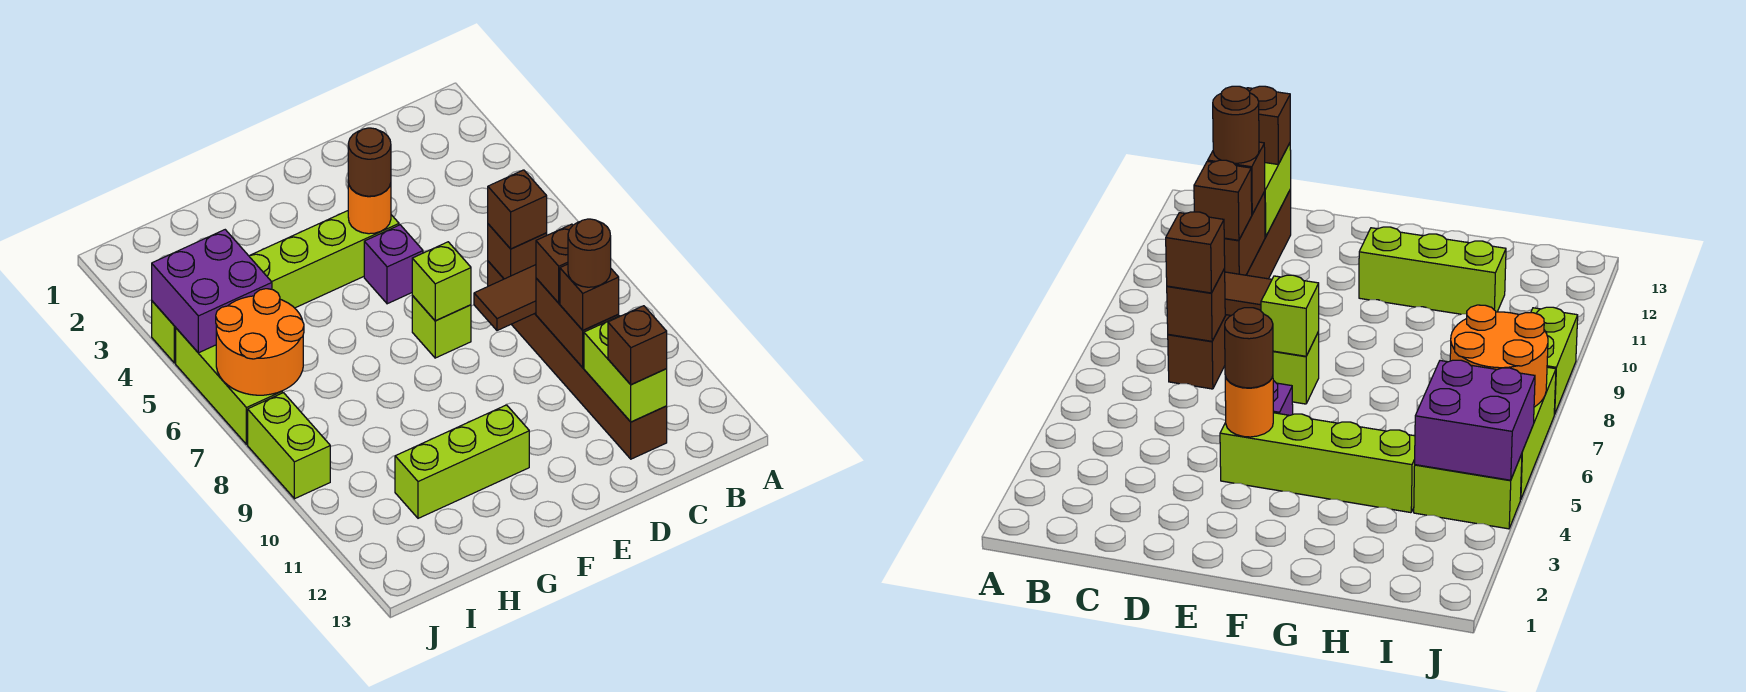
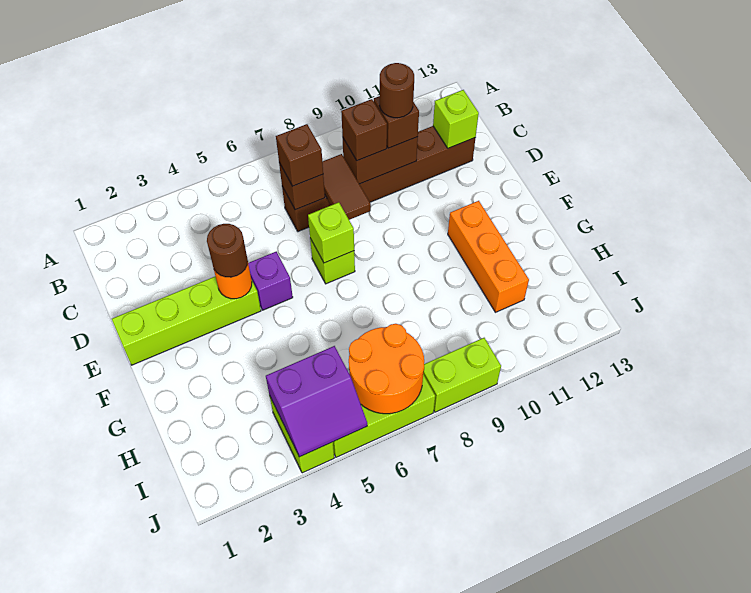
lime 1x2 brick [584,316,667,422] -> lime 1x1 brick [433,90,479,148]
brown 1x1 brick [608,306,667,384] -> none
lime 1x4 brick [249,211,399,308] -> lime 1x4 brick turned to [112,276,261,365]
lime 1x3 brick [395,405,529,518] -> orange 1x3 brick [448,201,529,312]
purple 2x2 brick [152,230,272,353] -> purple 2x2 slope [266,346,367,457]

